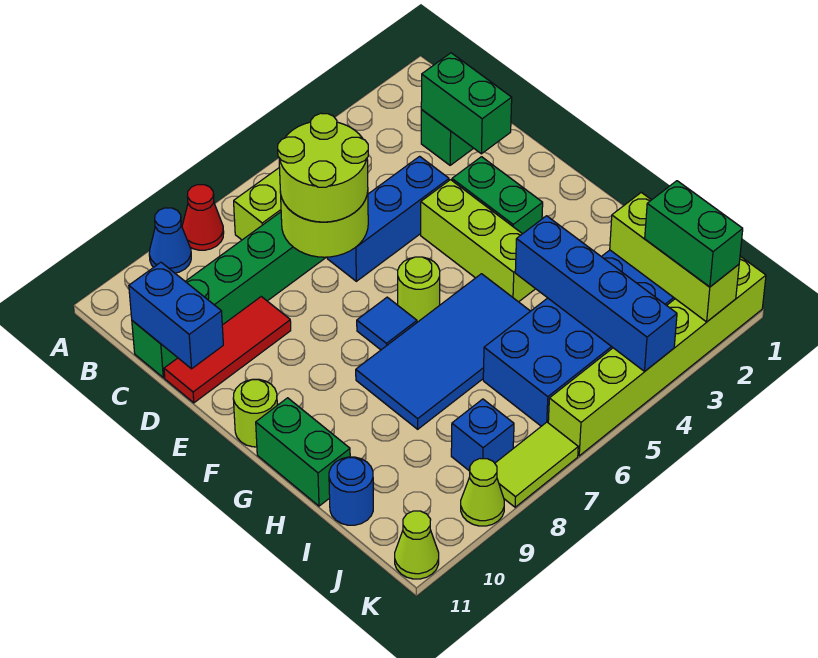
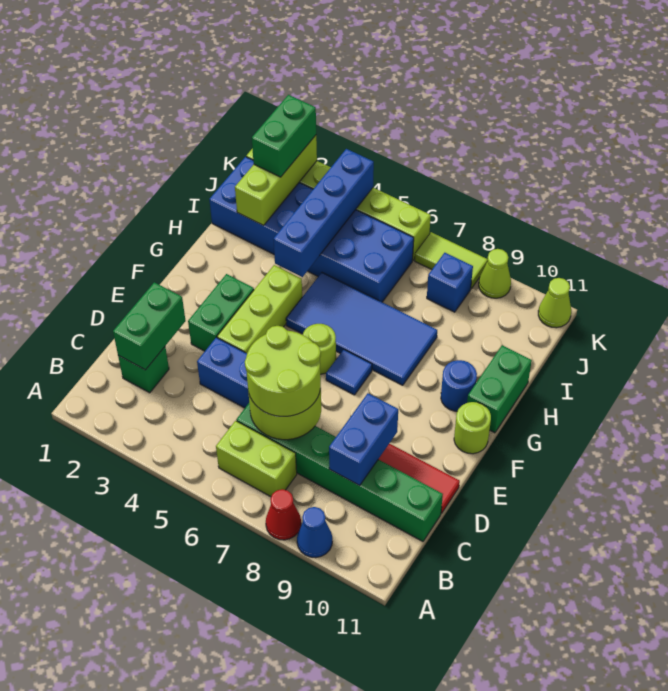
blue 1x2 brick [129,262,223,369] -> blue 1x2 brick moved to [329,393,398,485]
blue 1x1 round brick [329,457,373,525] -> blue 1x1 round brick moved to [441,360,477,411]

